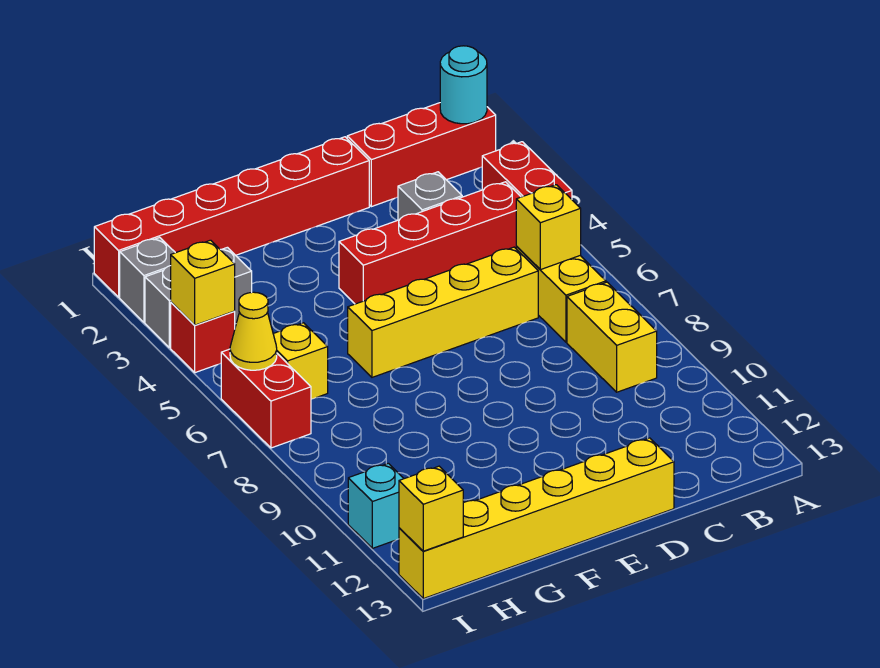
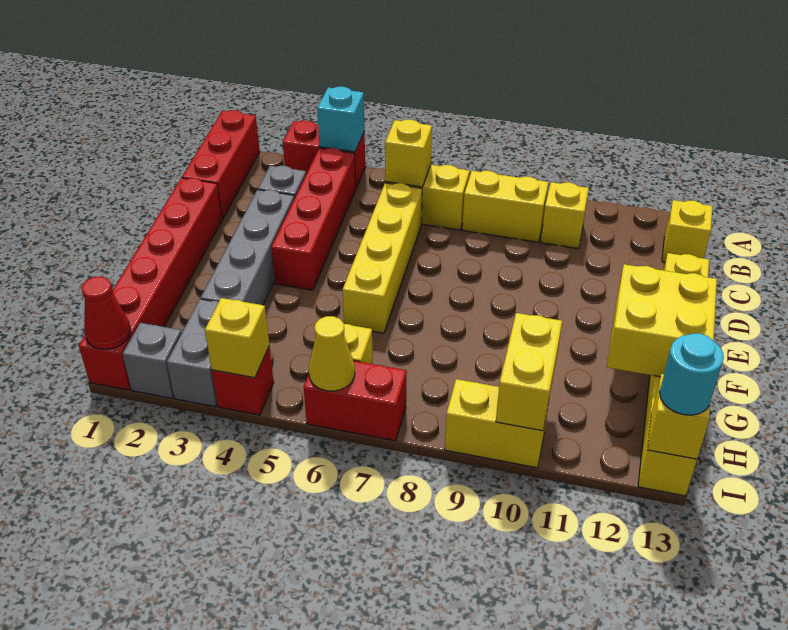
cyan 1x1 round brick [440,46,487,124] -> cyan 1x1 round brick moved to [660,333,724,415]
none -> yellow 1x1 brick [541,182,589,248]
none -> yellow 1x1 brick [662,200,712,262]
none -> grey 1x4 brick [201,190,294,305]
none -> yellow 2x2 brick [607,264,717,377]
none -> yellow 1x2 brick [496,313,562,431]
none -> red 1x1 cone [82,277,131,349]
none -> yellow 1x2 brick [445,379,549,468]
cyan 1x1 brick [348,463,404,548] -> cyan 1x1 brick moved to [317,87,365,152]

